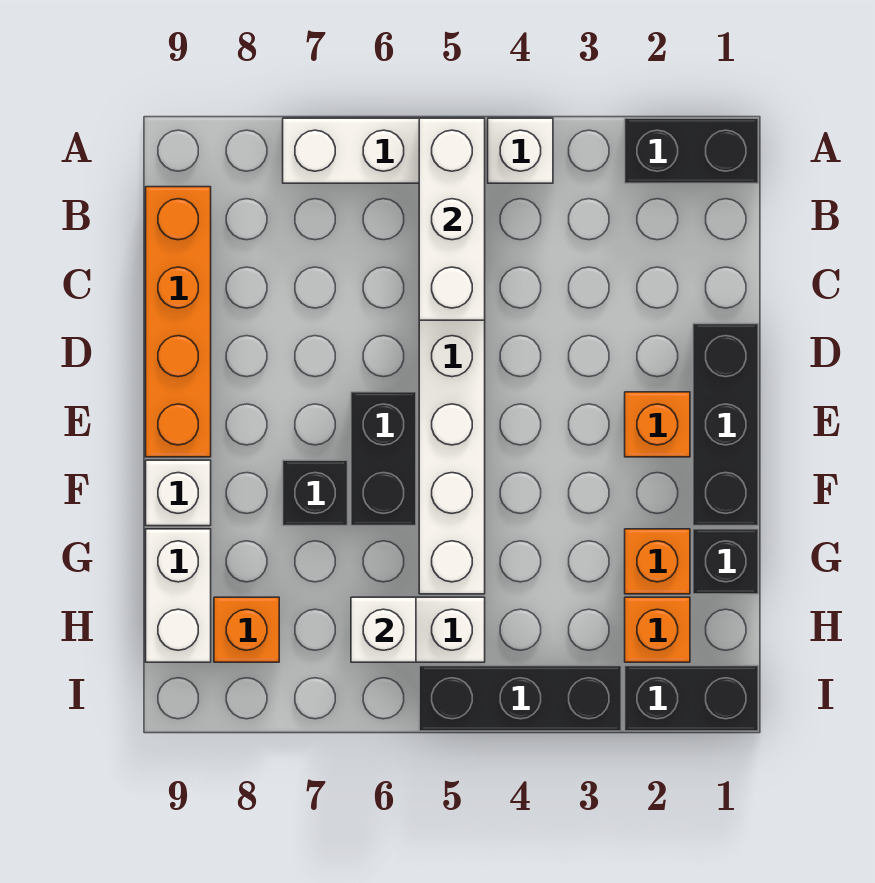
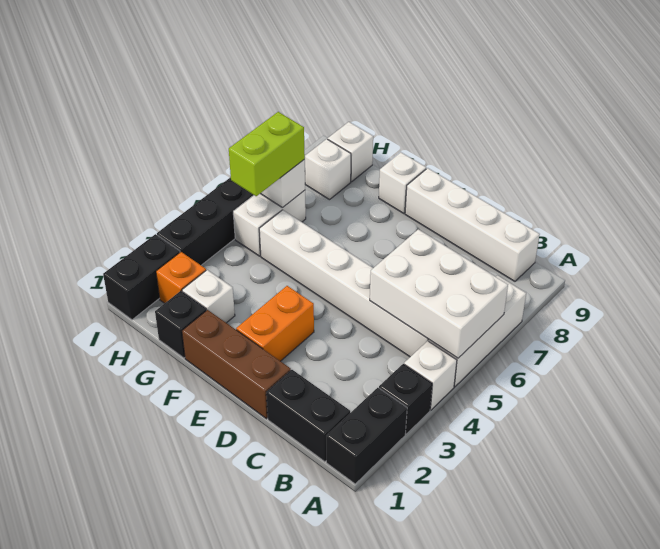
white 1x3 brick [419,118,485,320] -> white 2x3 brick [370,229,508,358]
orange 1x4 brick [146,187,211,457] -> white 1x4 brick [405,168,540,281]
black 1x3 brick [693,324,758,526] -> brown 1x3 brick [182,310,291,419]
orange 1x1 brick [625,392,690,457] -> orange 1x2 brick [236,286,314,361]
black 1x2 brick [351,392,416,526] -> black 1x2 brick moved to [266,370,350,462]
black 1x1 brick [283,460,348,526] -> black 1x1 brick moved to [379,364,432,434]
orange 1x1 brick [625,529,690,594] -> white 1x1 brick [182,270,235,323]
white 1x2 brick [146,529,211,662] -> white 1x1 brick [328,122,373,182]
none -> lime 1x2 brick [229,112,305,196]
orange 1x1 brick [214,597,279,662] -> white 1x1 brick [305,139,351,200]

